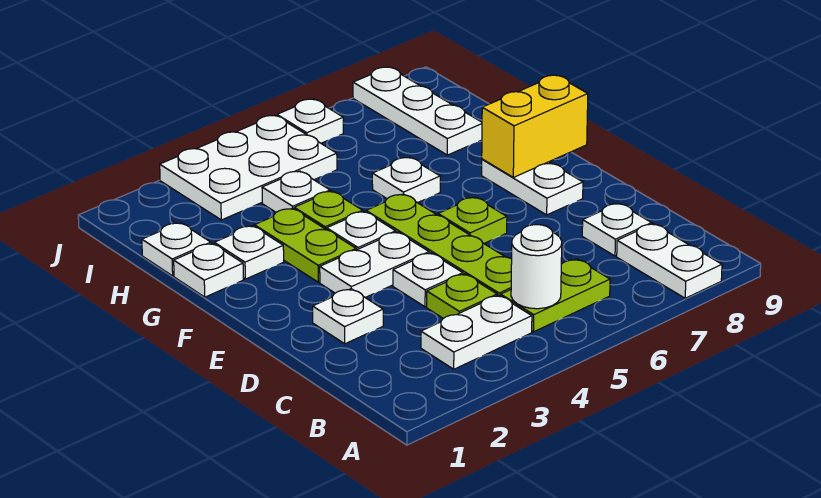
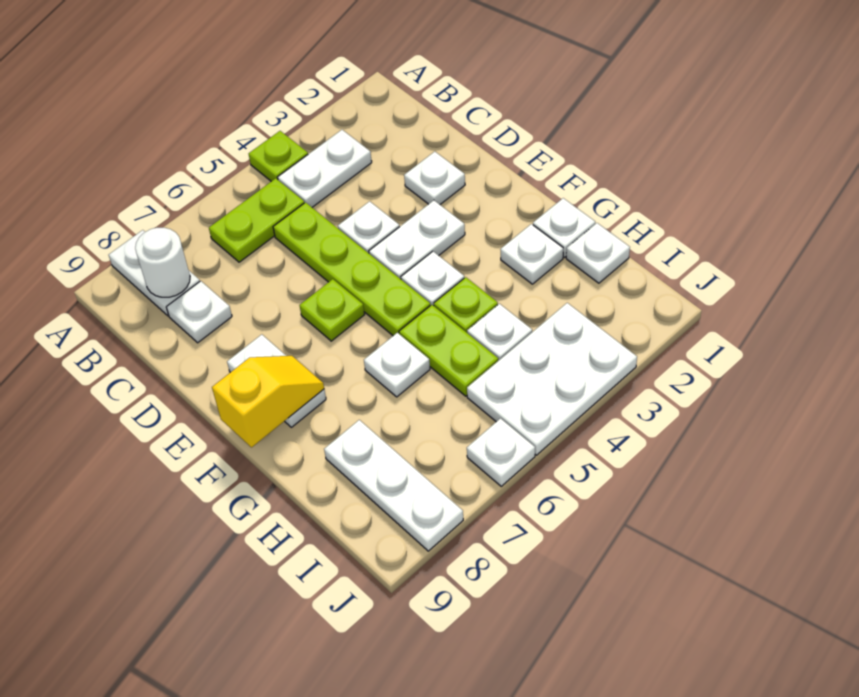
white 1x1 round brick [511,225,562,309] -> white 1x1 round brick moved to [135,228,190,297]
lime 1x1 plate [427,274,497,318] -> lime 1x1 plate moved to [249,131,308,181]
lime 1x2 plate [255,208,356,282] -> lime 1x2 plate moved to [399,305,498,396]
yellow 1x2 brick [482,75,588,177] -> yellow 1x2 slope [212,356,324,447]

